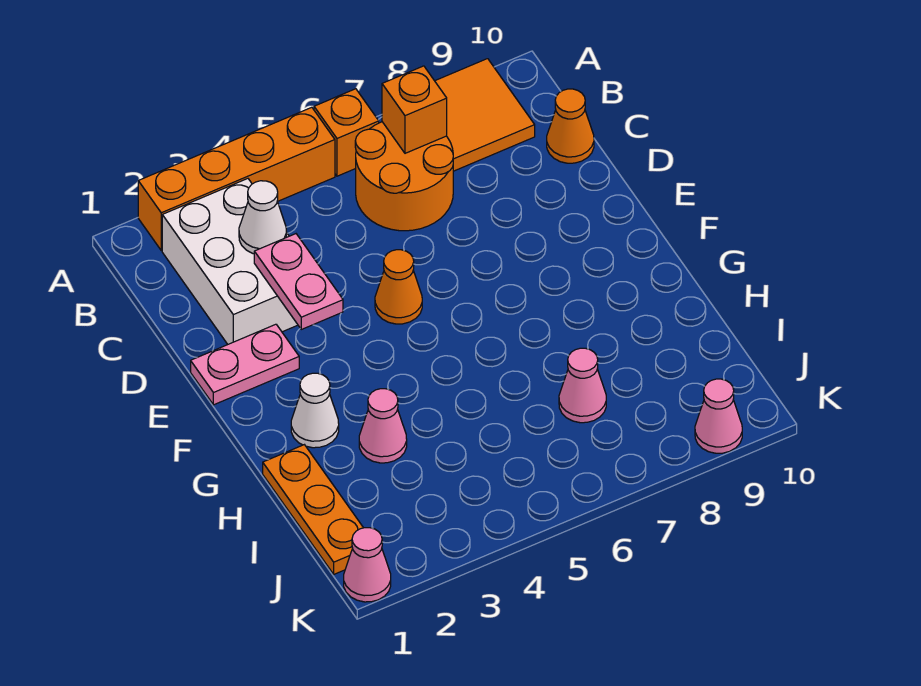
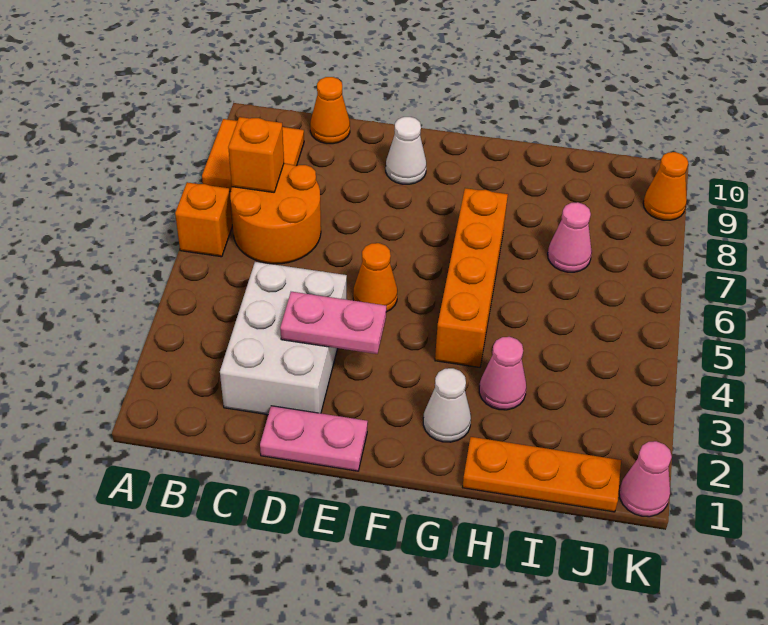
orange 1x4 brick [138,107,335,250] -> orange 1x4 brick moved to [435,188,508,367]
white 2x3 brick [162,179,298,344] -> white 2x3 brick turned to [220,262,347,415]
white 1x1 cone [239,181,286,254] -> white 1x1 cone moved to [386,117,426,184]
pink 1x2 plate [191,324,299,405] -> pink 1x2 plate turned to [260,406,368,471]
pink 1x1 cone [695,379,742,453] -> orange 1x1 cone [643,152,688,220]

